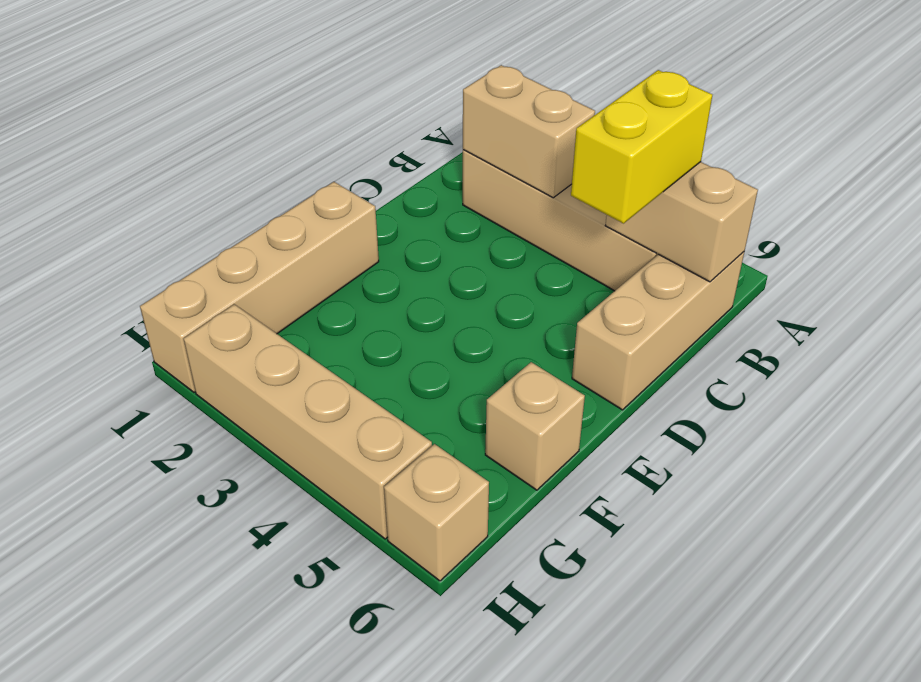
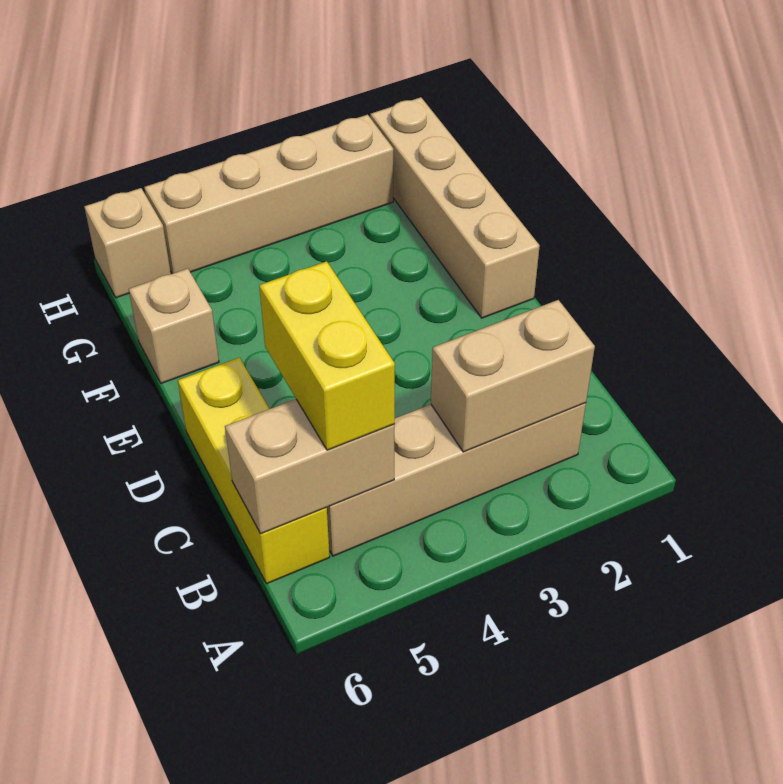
tan 1x3 brick [572,252,744,410] -> yellow 1x3 brick [178,358,330,584]

